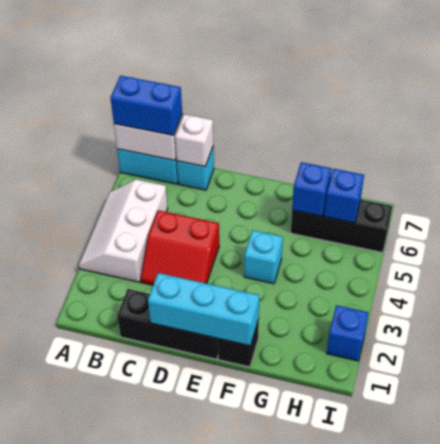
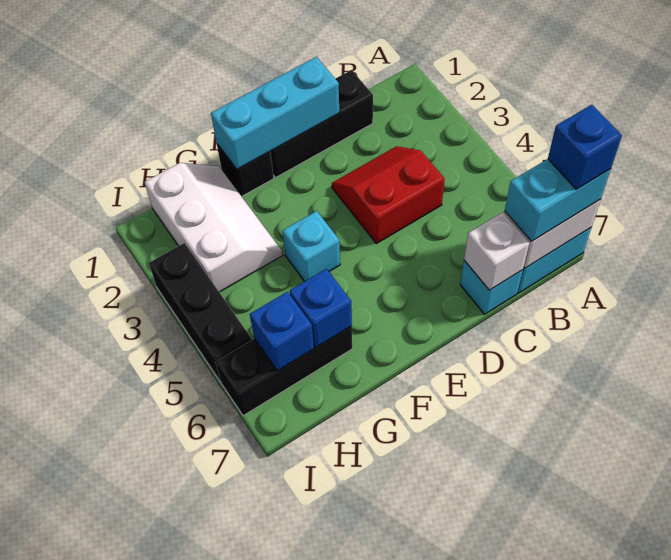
white 2x3 slope [79,179,168,282] -> white 2x3 slope moved to [145,163,283,292]
blue 1x2 brick [110,76,182,135] -> cyan 1x2 brick [505,159,611,241]
blue 1x1 brick [327,305,368,361] -> blue 1x1 brick moved to [548,105,622,189]
none -> black 1x3 brick [149,243,252,382]

